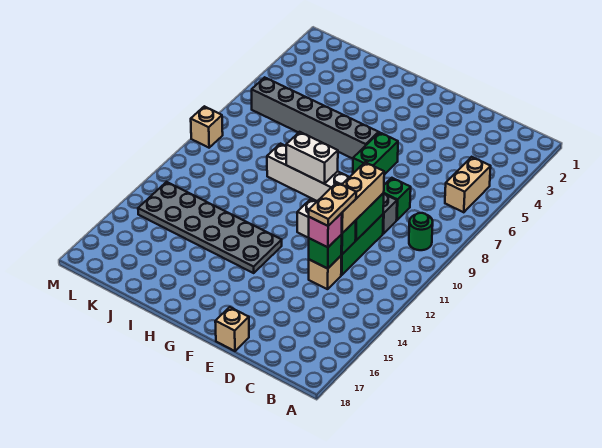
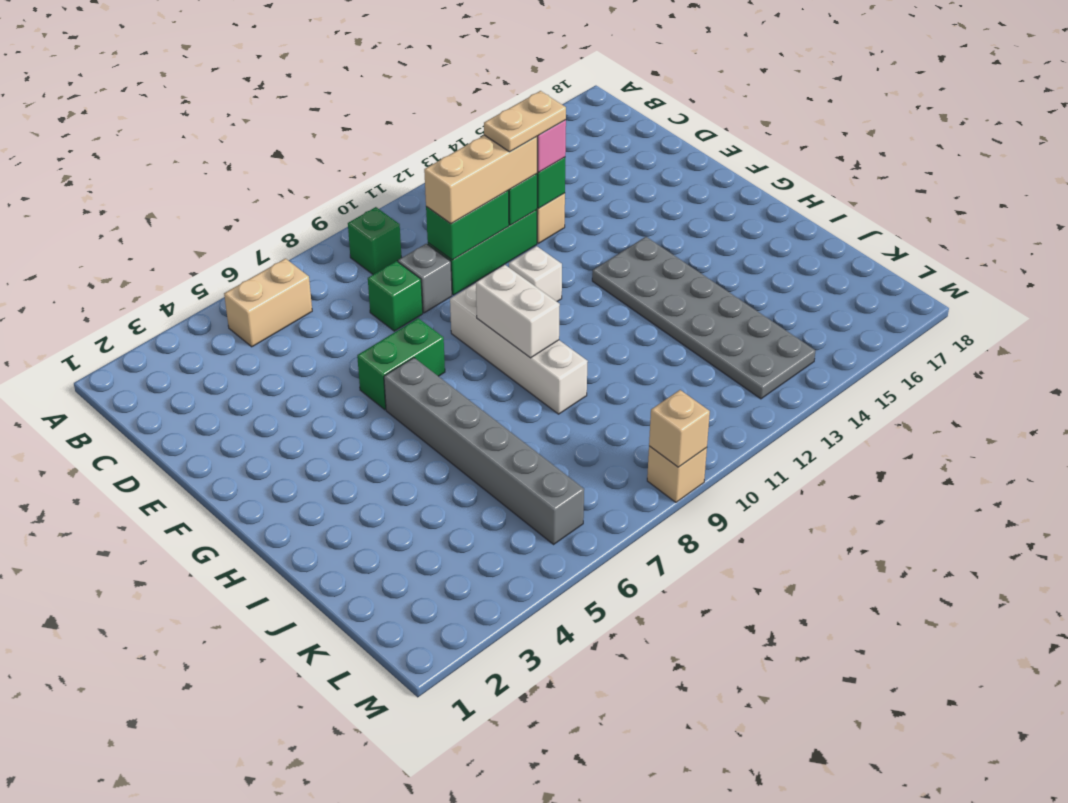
green 1x1 round brick [409,213,433,250] -> green 1x1 brick [348,207,402,274]
tan 1x1 brick [215,307,249,351] -> tan 1x1 brick moved to [649,390,710,467]

